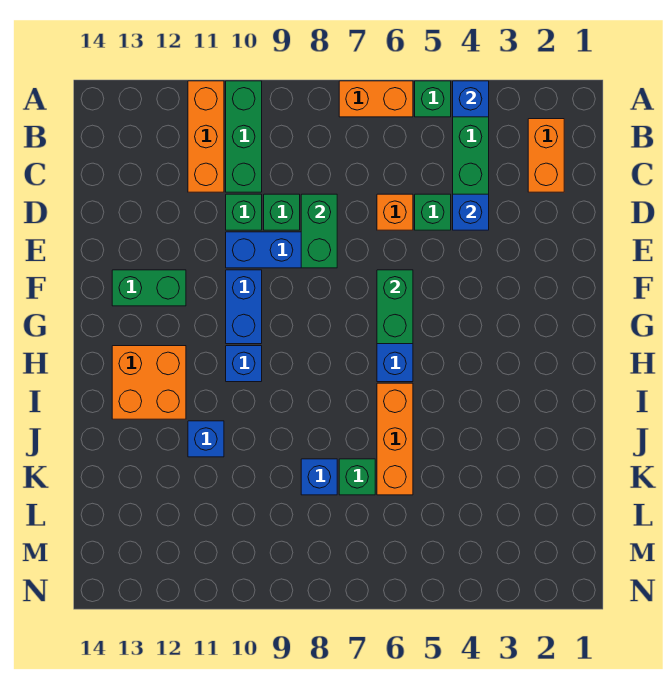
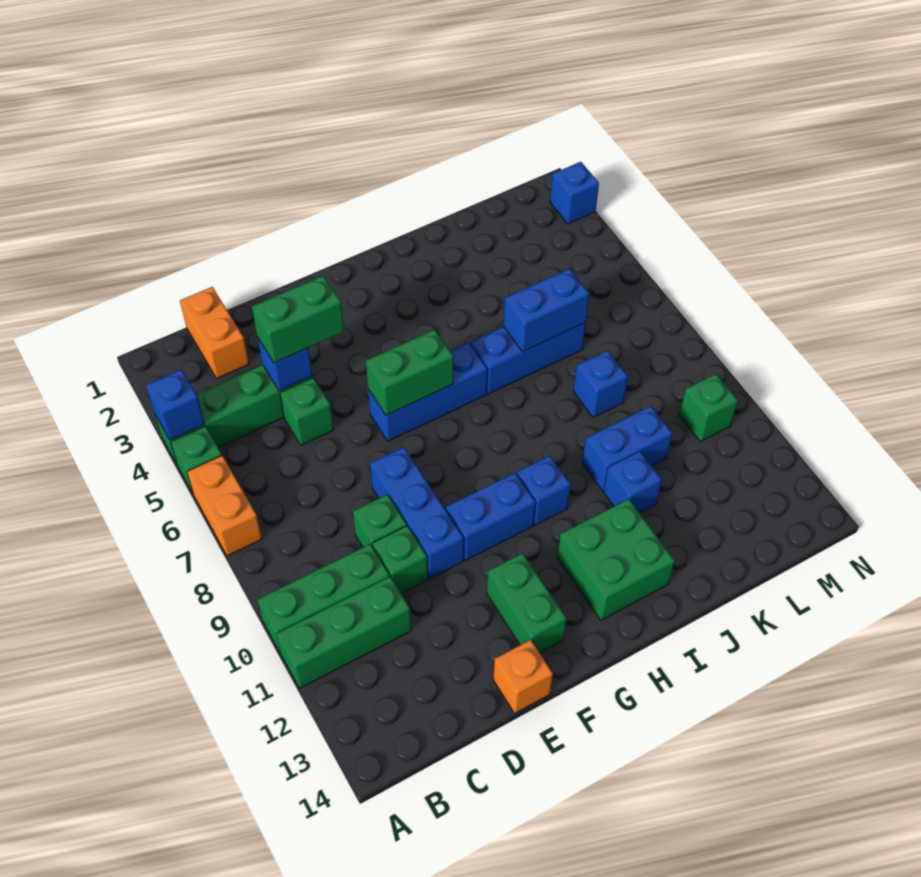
orange 1x3 brick [188,81,224,192] -> green 1x3 brick [276,577,411,688]
orange 1x2 brick [528,119,564,192] -> orange 1x2 brick turned to [180,287,249,378]
orange 1x1 brick [377,194,413,230] -> orange 1x1 brick moved to [493,640,553,713]
green 1x2 brick [301,194,337,268] -> green 1x2 brick moved to [252,276,344,363]
orange 2x2 brick [112,346,186,419] -> green 2x2 brick [557,499,675,620]
orange 1x3 brick [377,383,413,495] -> blue 1x3 brick [470,323,586,394]
none -> blue 1x2 brick [503,269,589,352]
none -> blue 1x2 brick [582,406,672,491]
green 1x1 brick [339,459,375,495] -> green 1x1 brick moved to [679,374,738,441]
none -> blue 1x1 brick [550,162,599,224]

